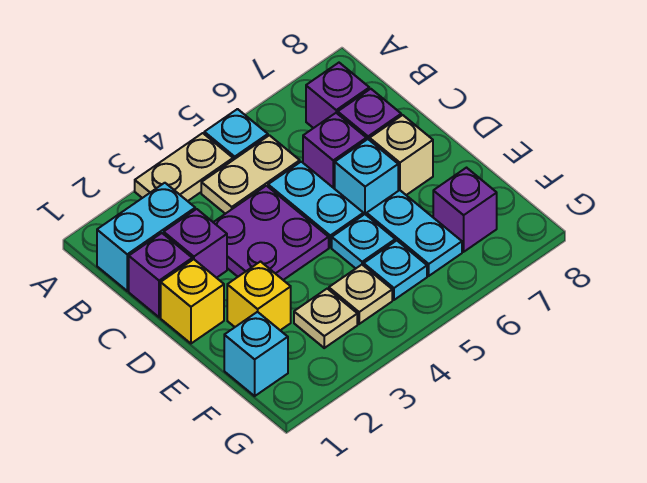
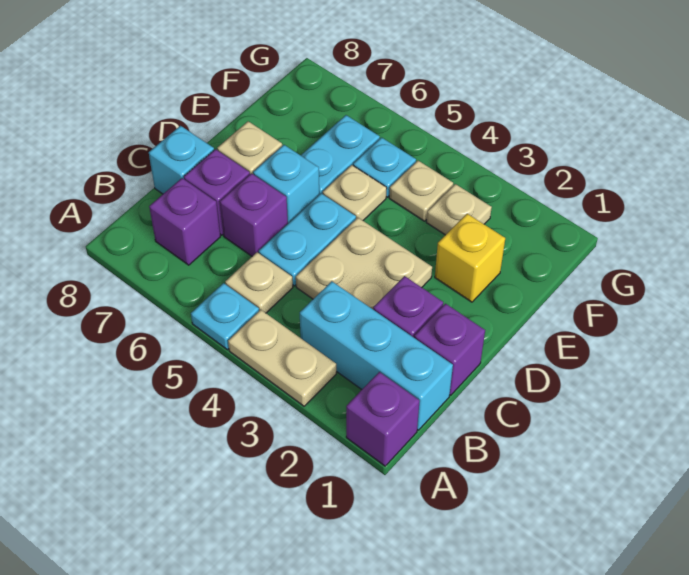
cyan 1x2 brick [97,183,195,291] -> cyan 1x3 brick [300,281,453,430]
tan 1x2 plate [201,135,300,214] -> tan 1x1 plate [225,252,293,313]
purple 2x2 plate [213,186,329,280] -> tan 2x2 plate [296,218,432,309]
yellow 1x1 brick [161,259,224,343] -> none
cyan 1x1 plate [332,214,395,268] -> tan 1x1 plate [323,165,387,220]
cyan 1x1 brick [224,312,288,396] -> cyan 1x1 brick moved to [149,126,214,194]
purple 1x1 brick [433,168,497,252] -> purple 1x1 brick moved to [346,372,420,466]

